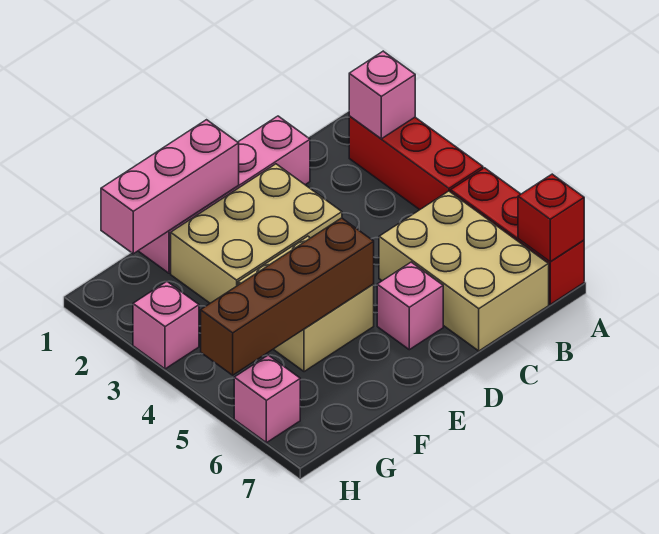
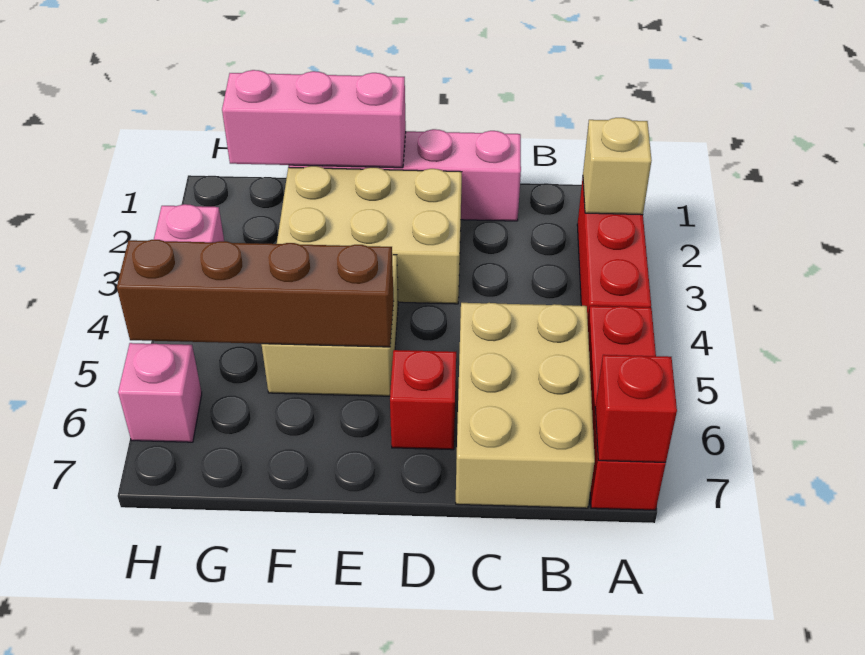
pink 1x1 brick [349,51,415,139] -> tan 1x1 brick [583,118,652,215]
pink 1x1 brick [377,262,443,350] -> red 1x1 brick [390,350,456,450]

